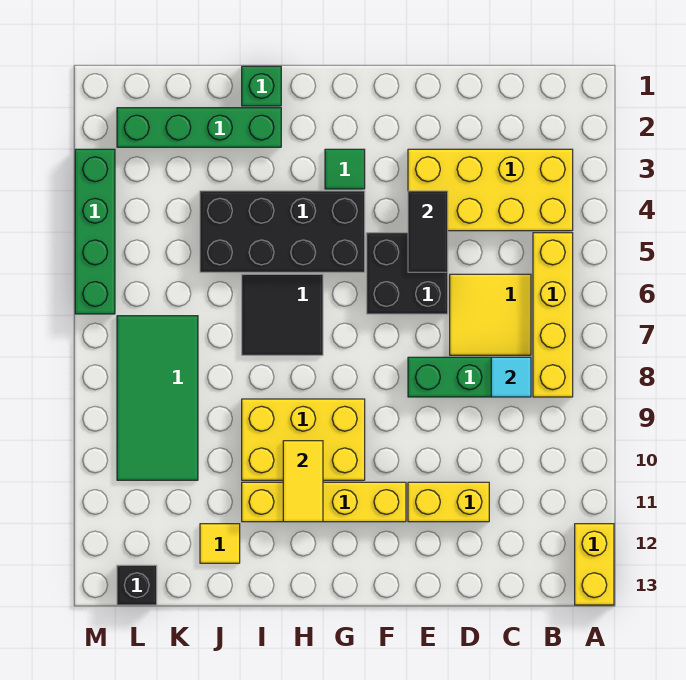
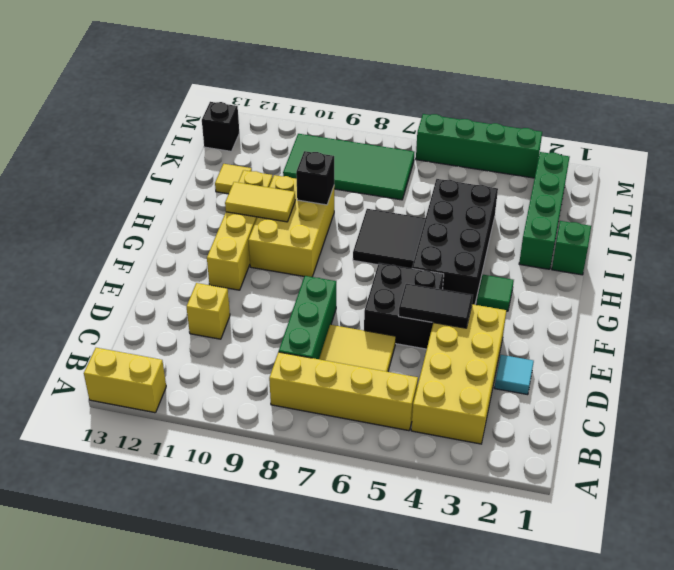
cyan 1x1 tile [491,357,531,397] -> cyan 1x1 tile moved to [495,355,534,395]
yellow 1x2 brick [408,482,489,522] -> yellow 1x1 brick [187,283,230,339]
none -> black 1x1 brick [296,151,334,205]

